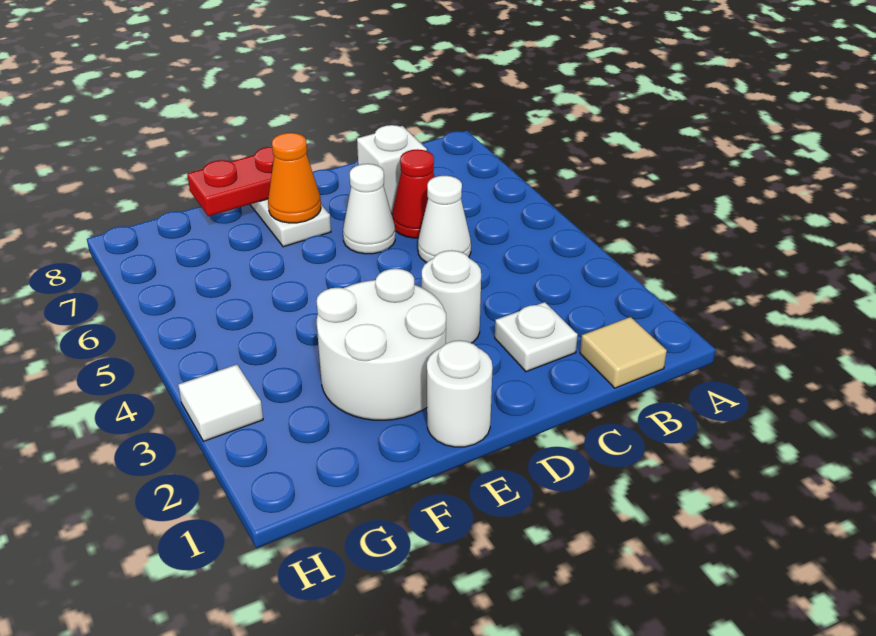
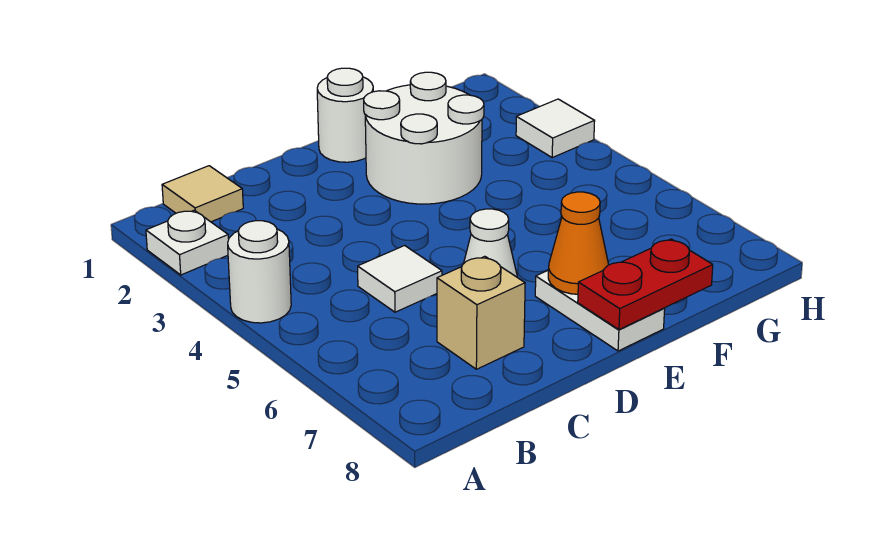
white 1x1 plate [495,302,578,372] -> white 1x1 plate moved to [146,210,229,275]
white 1x1 cone [418,176,471,263] -> white 1x1 tile [358,246,442,312]
red 1x1 cone [392,149,434,238] -> none
white 1x1 brick [357,125,427,214] -> tan 1x1 brick [437,256,525,369]
white 1x1 round brick [422,250,481,343] -> white 1x1 round brick moved to [228,221,291,323]

